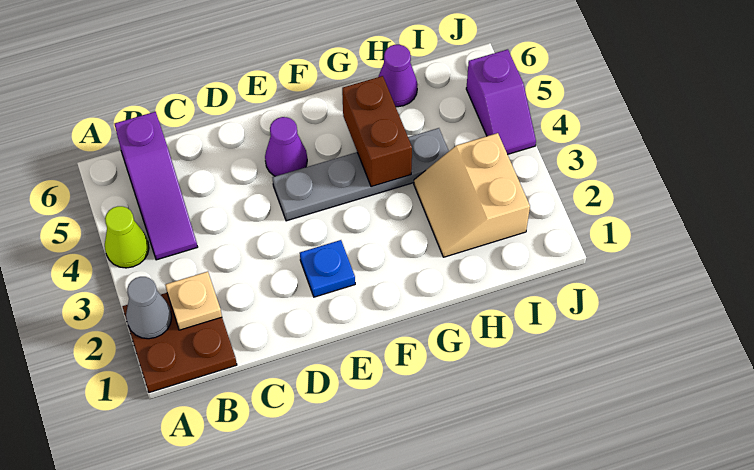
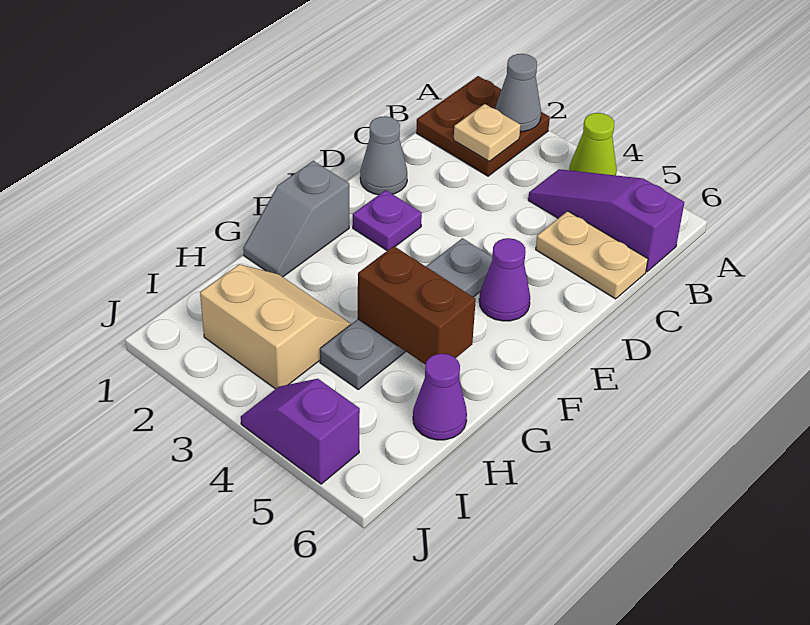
none -> tan 1x2 plate [536,211,648,299]
none -> grey 1x1 cone [360,116,407,195]
blue 1x1 plate [300,240,355,297] -> purple 1x1 plate [353,190,422,251]
none -> grey 1x2 slope [243,161,349,277]

